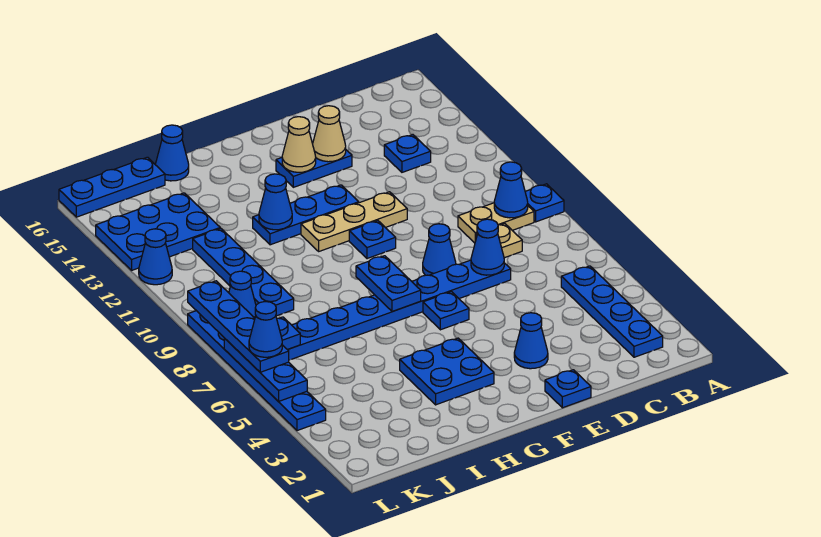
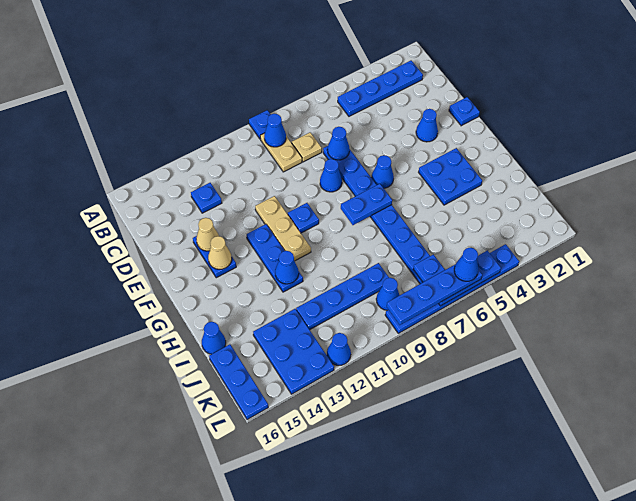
blue 1x1 plate [423,292,469,330] -> blue 1x1 cone [371,155,394,188]

